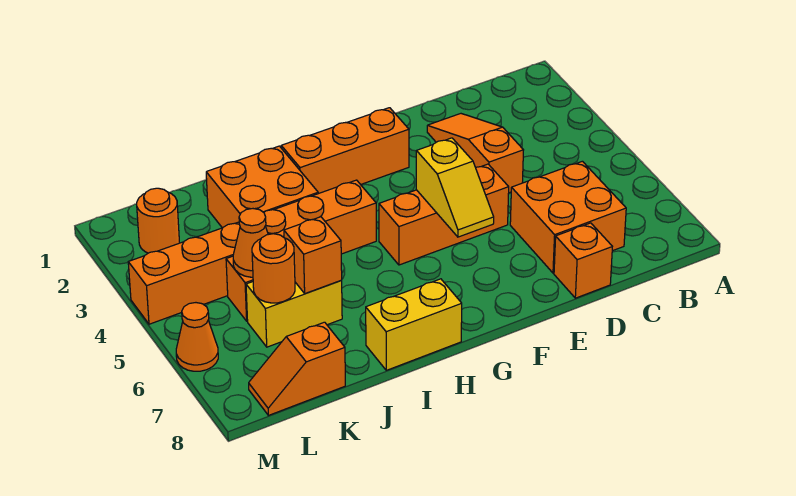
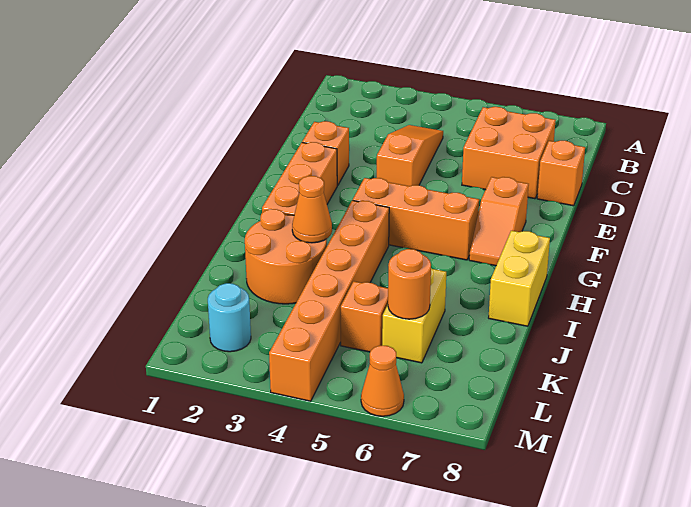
orange 1x3 slope [427,114,523,193] -> orange 1x3 slope turned to [377,125,443,186]
orange 1x3 brick [379,164,509,265] -> orange 1x3 brick turned to [353,178,479,260]
yellow 1x2 slope [416,138,494,237] -> none
orange 2x2 brick [206,146,318,228] -> orange 2x2 round brick [245,209,327,304]
orange 1x1 brick [284,217,342,293] -> orange 1x1 brick moved to [302,121,349,185]
orange 1x1 cone [233,209,268,277] -> orange 1x1 cone moved to [292,176,332,243]
orange 1x2 slope [249,322,345,415] -> orange 1x2 slope moved to [469,177,529,266]
orange 1x1 round brick [137,188,179,253] -> cyan 1x1 round brick [208,283,251,352]

